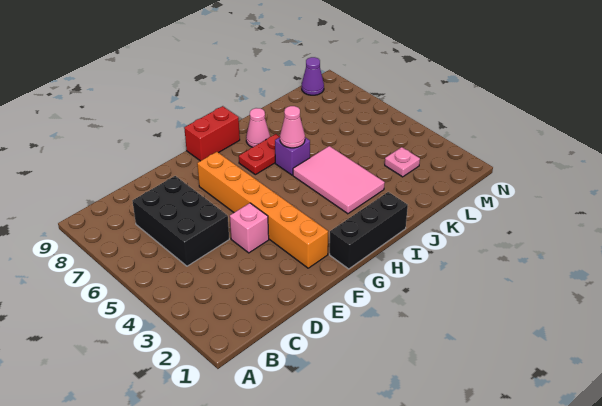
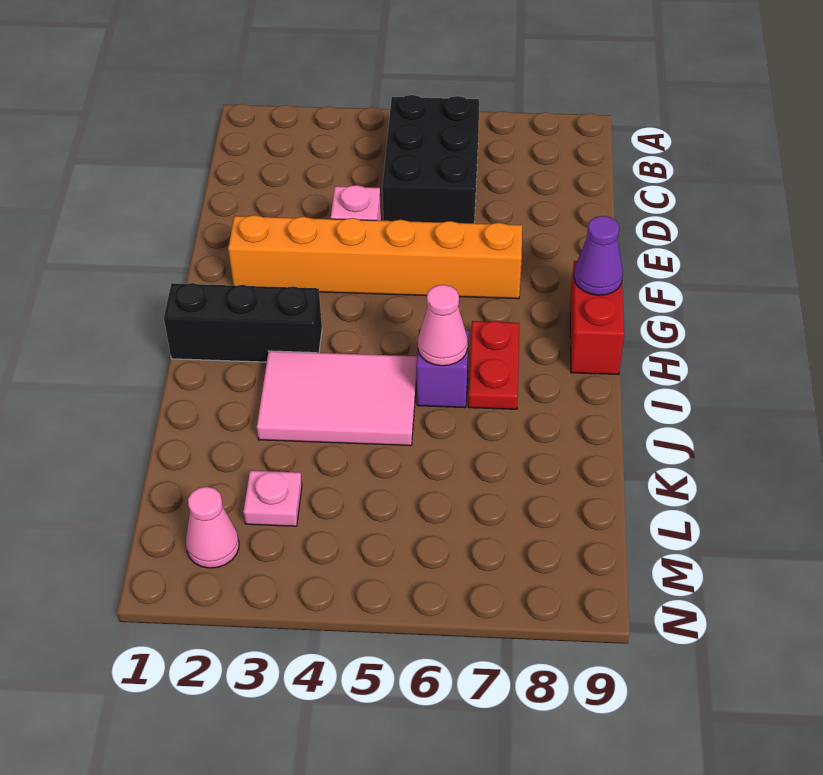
black 2x3 brick [133,176,229,266] -> black 2x3 brick turned to [382,95,479,223]
black 1x3 brick [330,192,408,269] -> black 1x3 brick turned to [164,283,322,362]
pink 1x1 cone [246,108,270,147] -> pink 1x1 cone moved to [186,487,239,568]
purple 1x1 cone [302,57,324,95] -> purple 1x1 cone moved to [574,216,623,295]

